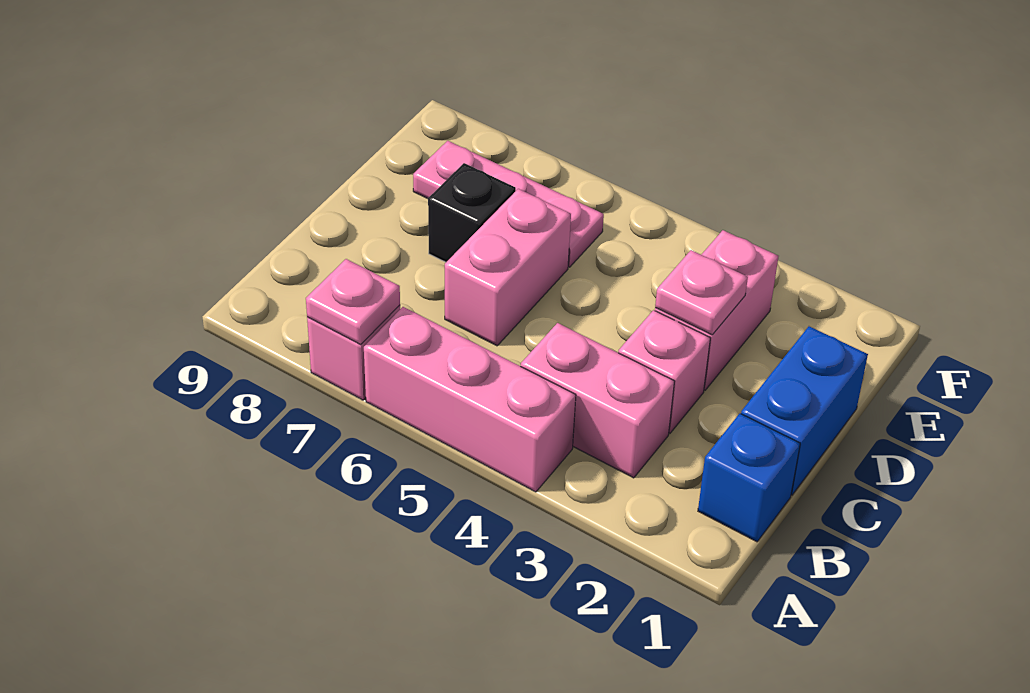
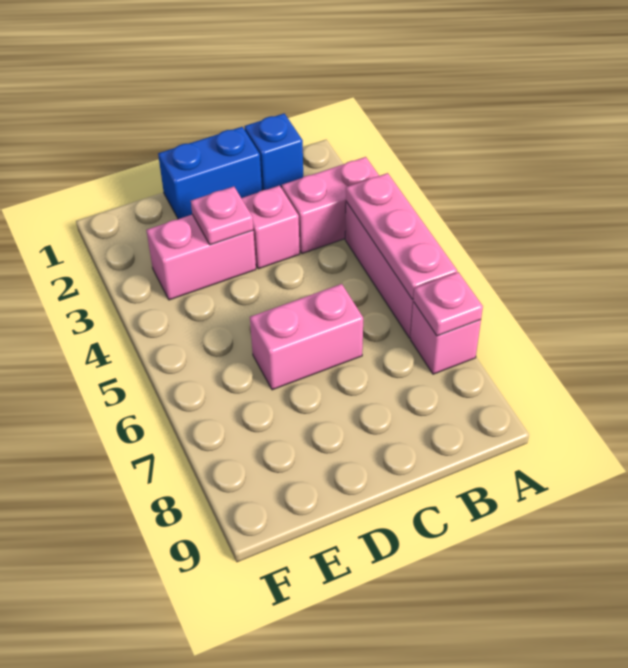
pink 1x2 brick [521,323,675,478] -> pink 1x2 brick turned to [282,157,379,254]
black 1x1 brick [428,163,516,262] -> none
pink 1x3 plate [413,141,604,267] -> pink 1x3 plate moved to [346,173,457,299]

